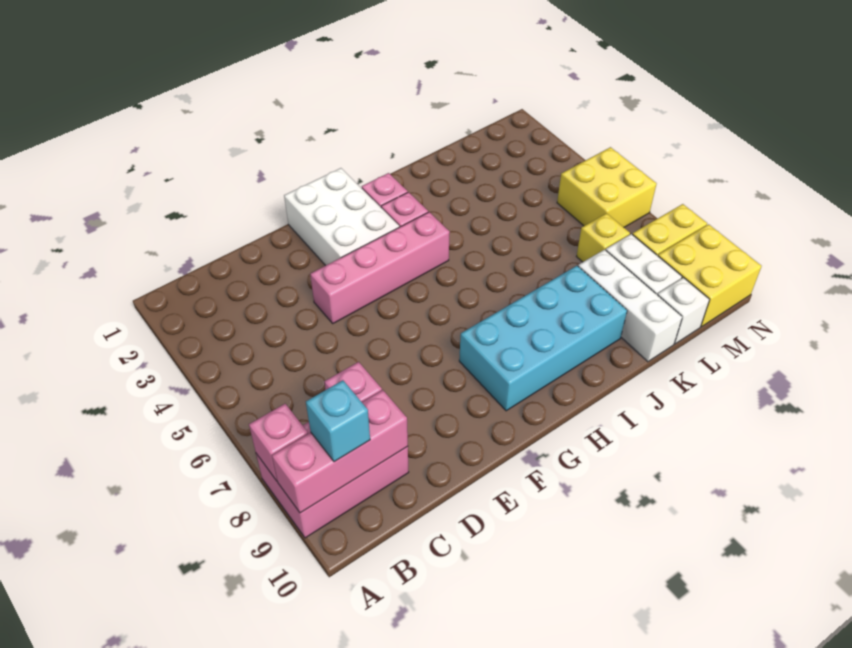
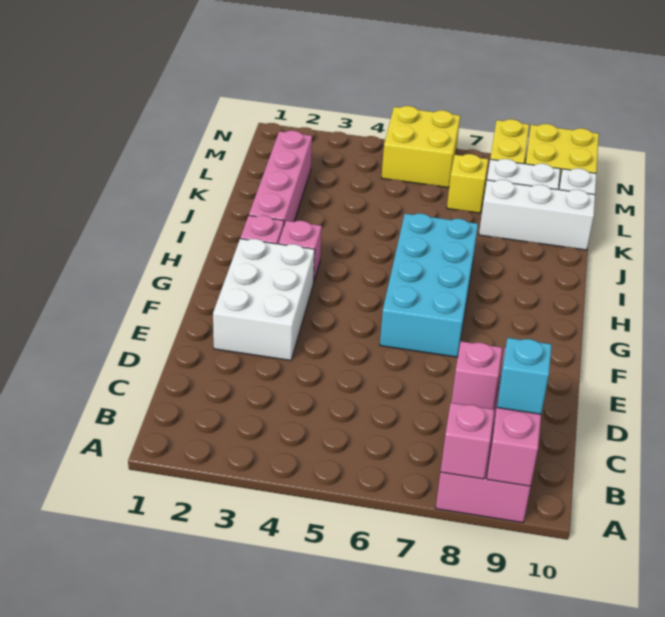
pink 1x4 brick [310,212,450,323] -> pink 1x4 brick moved to [249,131,312,225]
white 2x3 brick [284,168,399,265] -> white 2x3 brick turned to [213,239,315,360]
cyan 2x4 brick [459,266,627,411] -> cyan 2x4 brick moved to [380,214,478,357]

